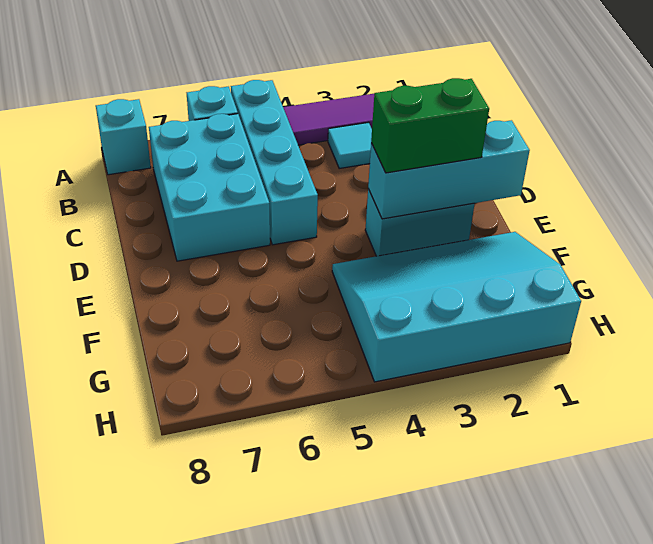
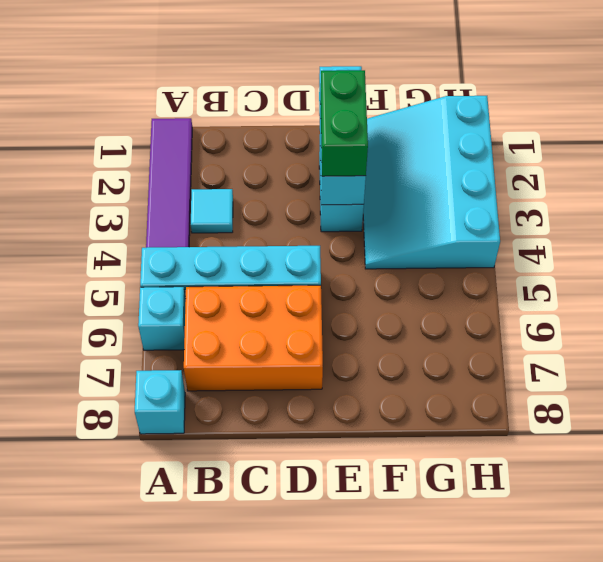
cyan 2x3 brick [149,114,270,261] -> orange 2x3 brick [184,285,323,391]

